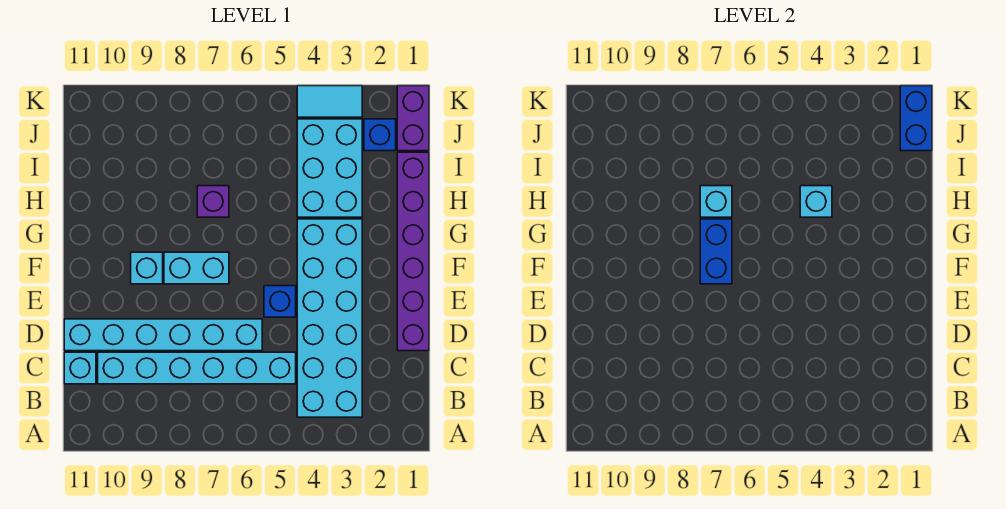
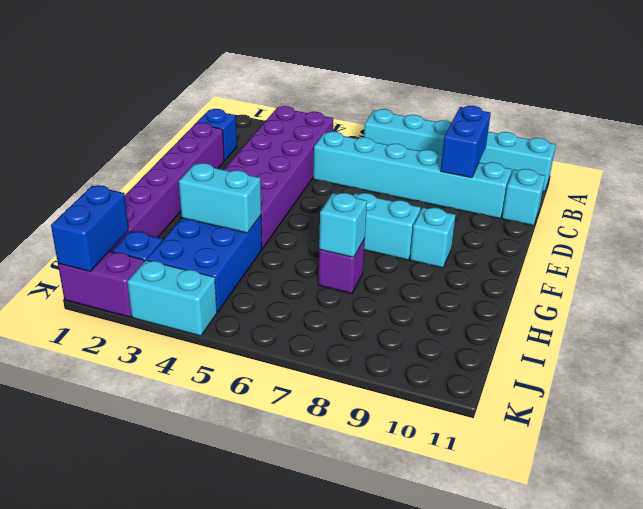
cyan 2x6 brick [297,219,362,417] -> purple 2x6 brick [224,106,333,249]
cyan 1x6 brick [64,319,262,351] -> cyan 1x6 brick moved to [364,109,556,192]
blue 1x1 brick [264,286,296,317] -> blue 1x1 brick moved to [196,109,237,161]
blue 1x2 brick [700,219,732,284] -> blue 1x2 brick moved to [441,106,491,178]
cyan 2x3 brick [297,119,362,217] -> blue 2x3 brick [147,216,262,312]
cyan 1x1 brick [800,186,832,217] -> cyan 1x2 brick [179,163,261,233]
purple 1x2 brick [397,86,429,151] -> purple 1x2 brick turned to [58,251,144,317]
cyan 1x2 tile [297,86,362,117] -> cyan 1x2 brick [127,260,217,336]

